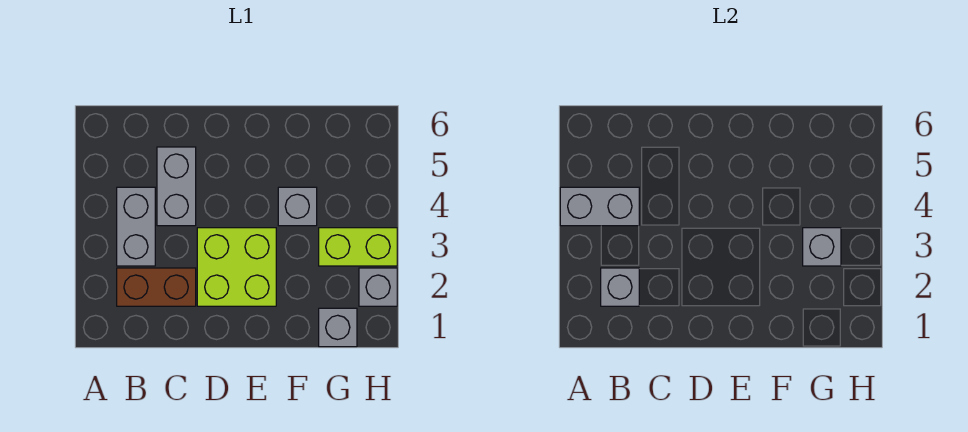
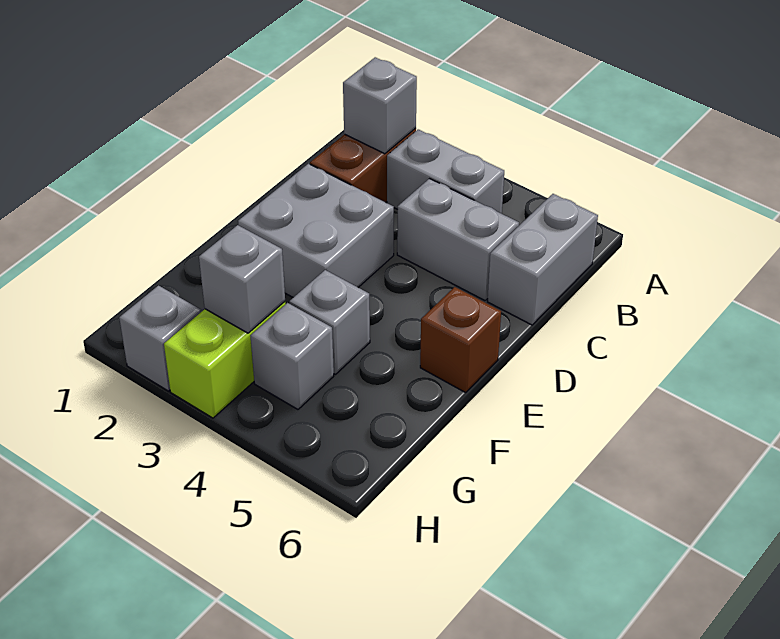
grey 1x2 brick [560,187,639,226] -> grey 1x2 brick moved to [487,194,598,325]
lime 2x2 brick [197,228,276,306] -> grey 2x2 brick [238,164,394,297]
none -> brown 1x1 brick [420,287,501,393]
grey 1x1 brick [319,308,357,347] -> grey 1x1 brick moved to [250,303,334,409]

